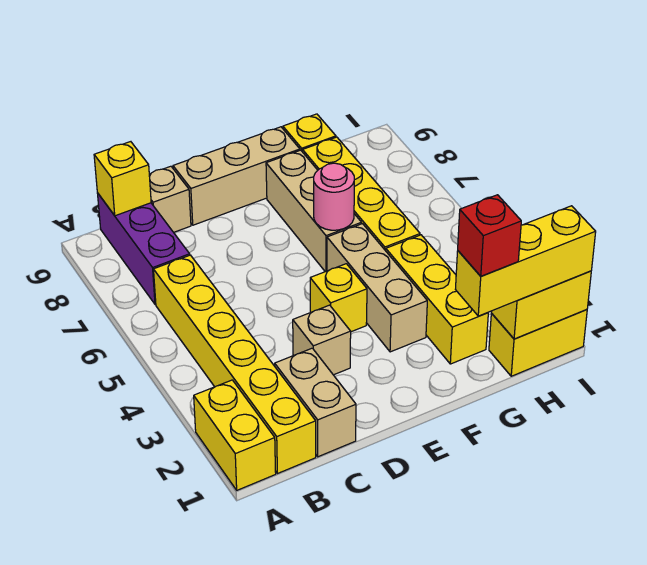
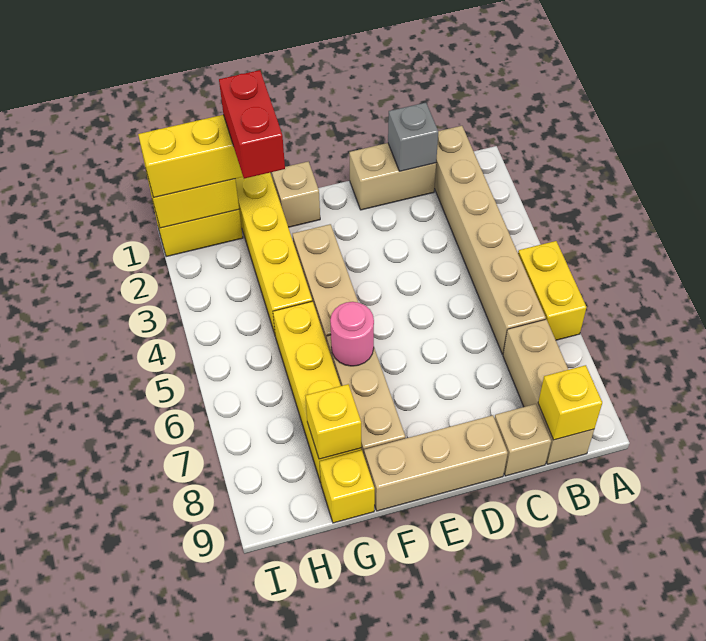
yellow 1x2 brick [194,380,276,490] -> yellow 1x2 brick moved to [518,241,587,340]
yellow 1x6 brick [154,255,316,474] -> tan 1x6 brick [434,126,546,354]
purple 1x3 brick [97,193,190,304] -> tan 1x3 brick [503,319,594,464]
tan 1x2 brick [275,348,356,457] -> tan 1x2 brick turned to [349,143,436,210]
none -> grey 1x1 brick [388,103,438,171]
tan 1x1 brick [293,305,351,375] -> tan 1x1 brick moved to [272,161,320,227]
yellow 1x1 brick [310,264,367,332] -> yellow 1x1 brick moved to [305,384,361,459]
red 1x1 brick [458,195,521,276] -> red 1x2 brick [219,70,285,179]
yellow 1x3 brick [386,235,488,364] -> yellow 1x4 brick [235,173,312,334]

